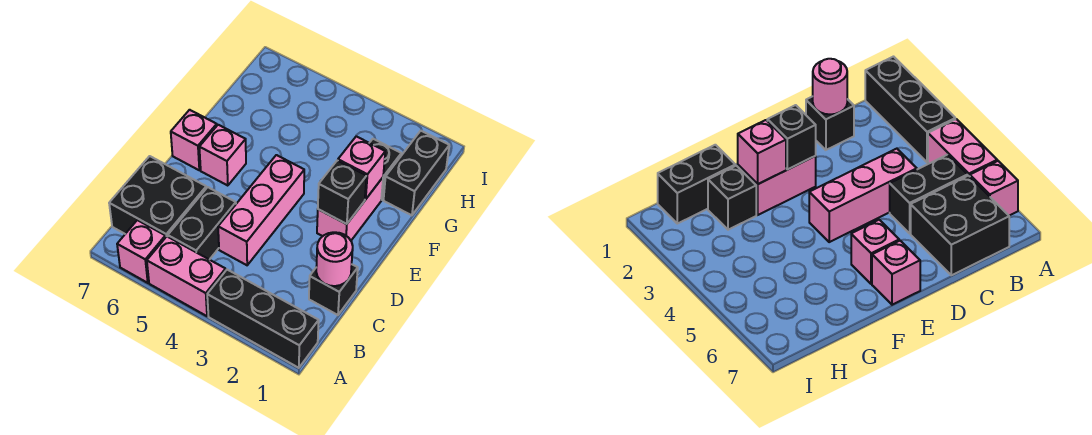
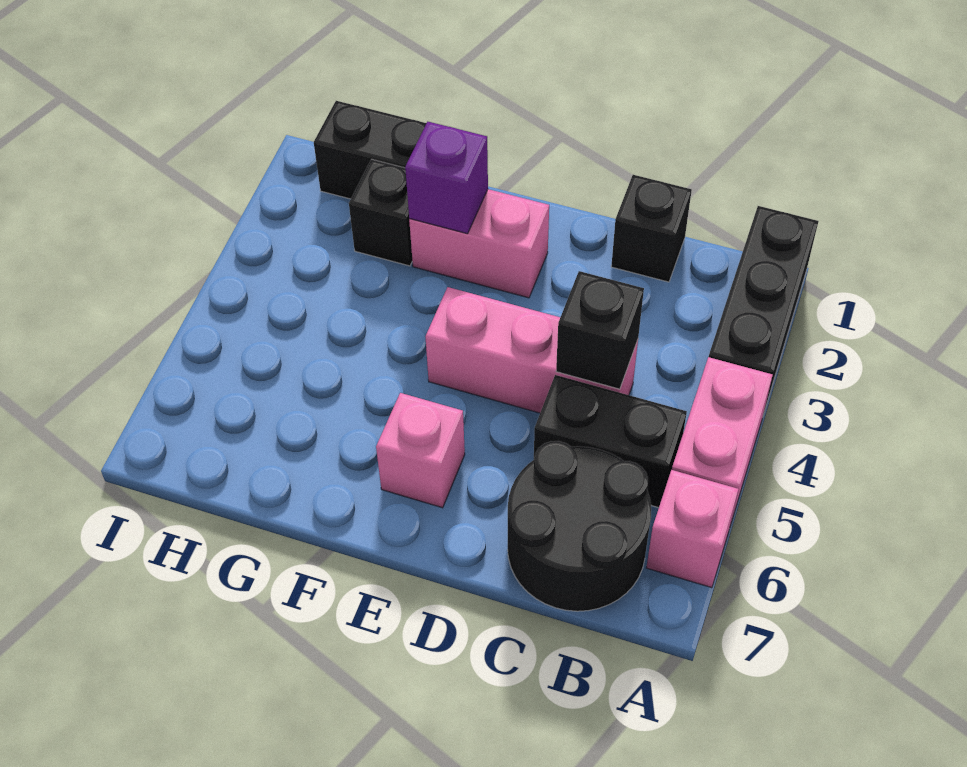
black 2x2 brick [109,156,206,237] -> black 2x2 round brick [508,441,651,611]
pink 1x1 round brick [316,232,353,286] -> none
black 1x1 brick [318,160,367,224] -> black 1x1 brick moved to [556,271,644,389]
pink 1x1 brick [171,110,217,170] -> none
pink 1x1 brick [338,136,385,199] -> purple 1x1 brick [405,122,488,234]

